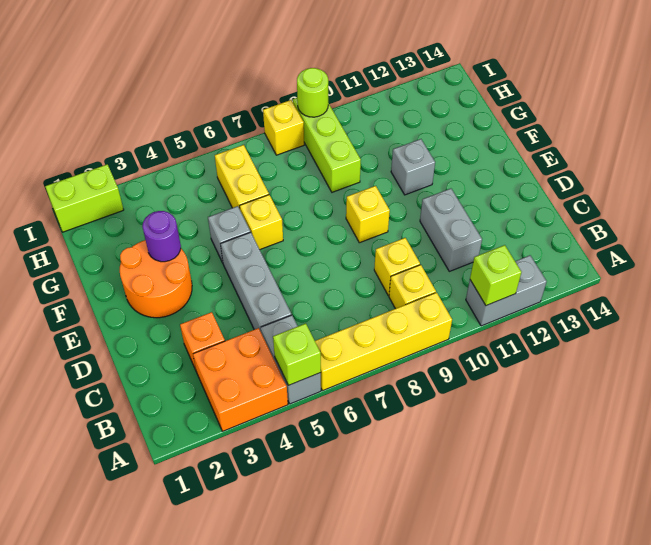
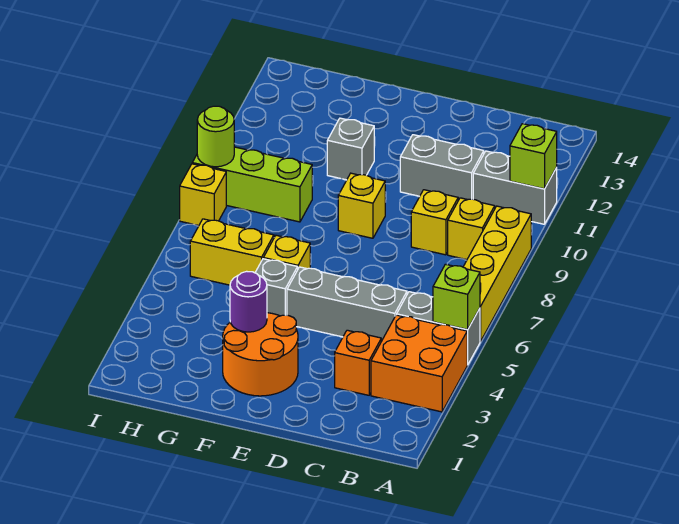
grey 1x2 brick [466,255,547,326] -> grey 1x2 brick turned to [473,151,557,224]
lime 1x2 brick [45,164,124,232] -> none

